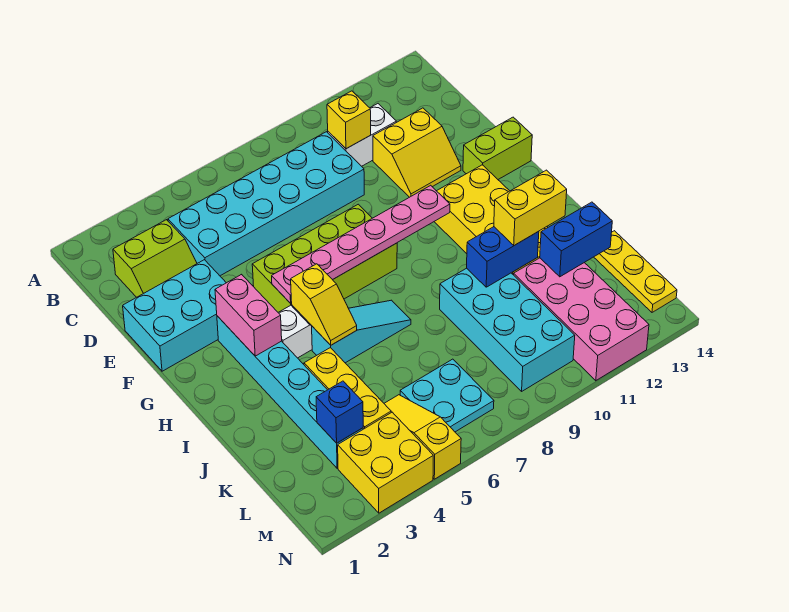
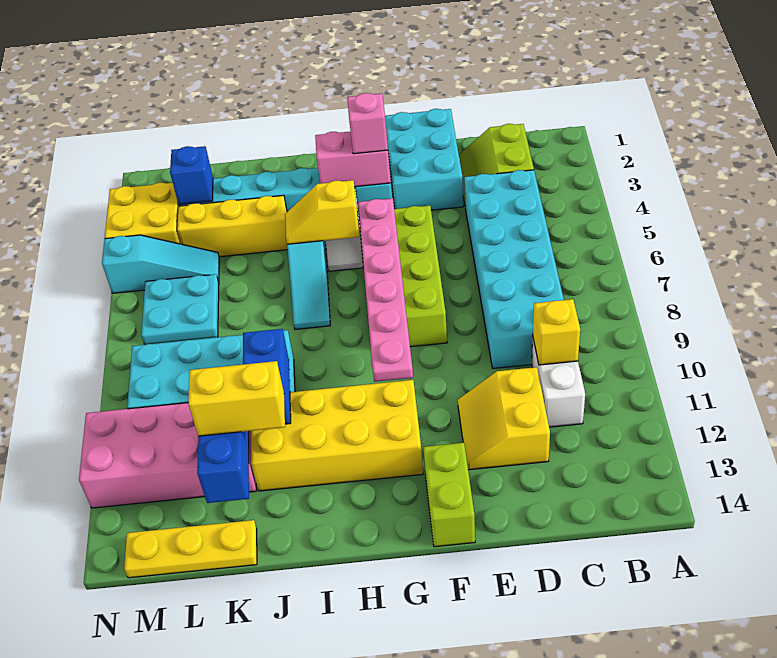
none -> pink 1x1 brick [347,93,388,154]
yellow 1x2 brick [494,170,567,245] -> yellow 1x2 brick turned to [188,361,285,436]
yellow 1x3 slope [384,395,461,479] -> cyan 1x3 slope [102,235,219,293]

